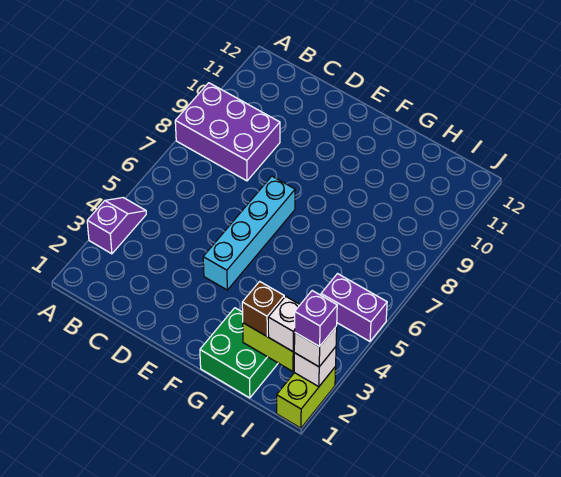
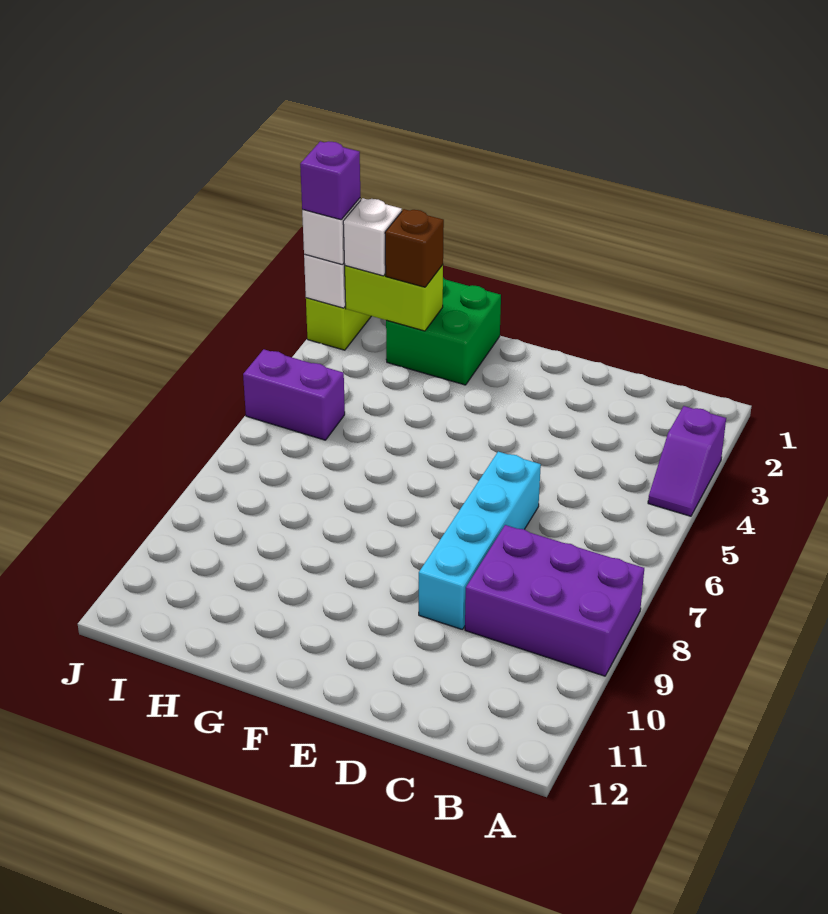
cyan 1x4 brick [203,176,295,290] -> cyan 1x4 brick moved to [419,452,541,630]

